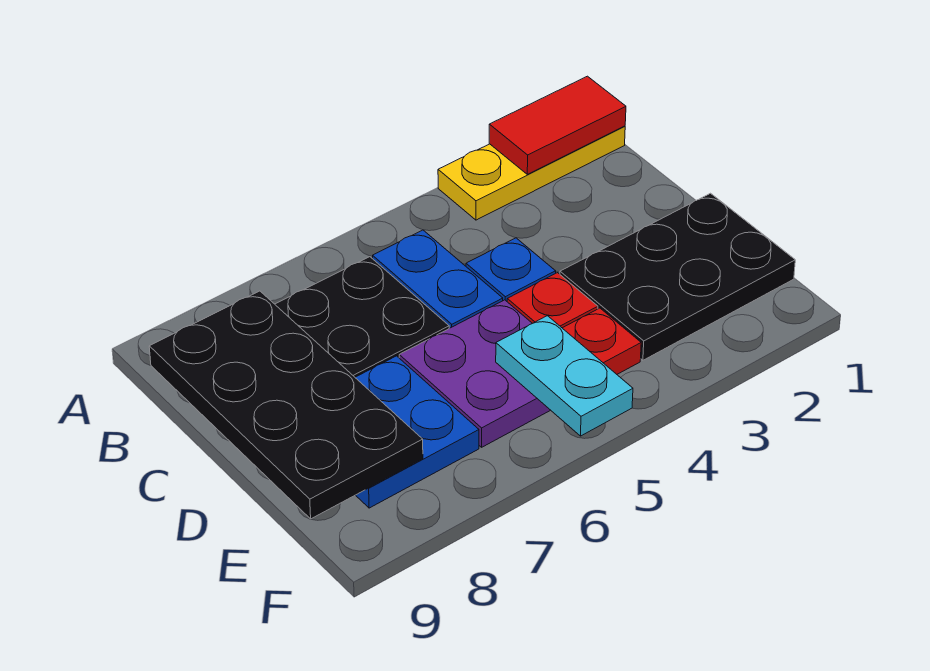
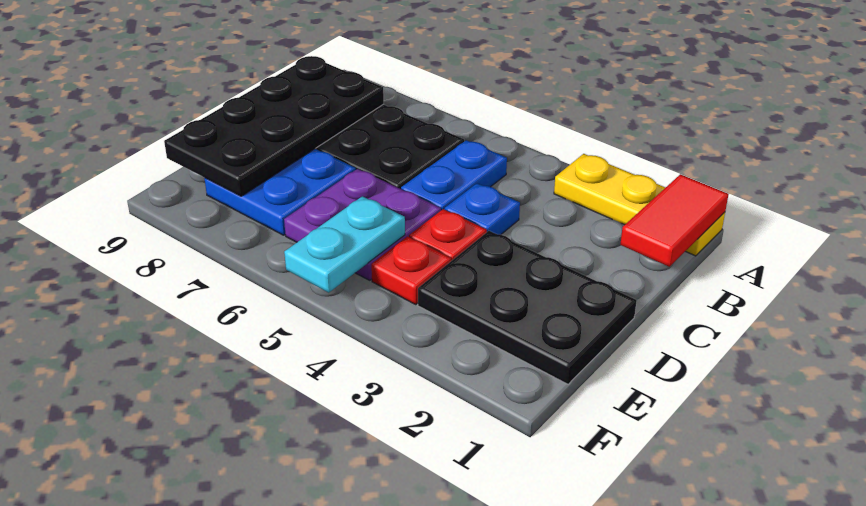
red 1x2 tile [489,76,626,174] -> red 1x2 tile turned to [620,174,729,267]

